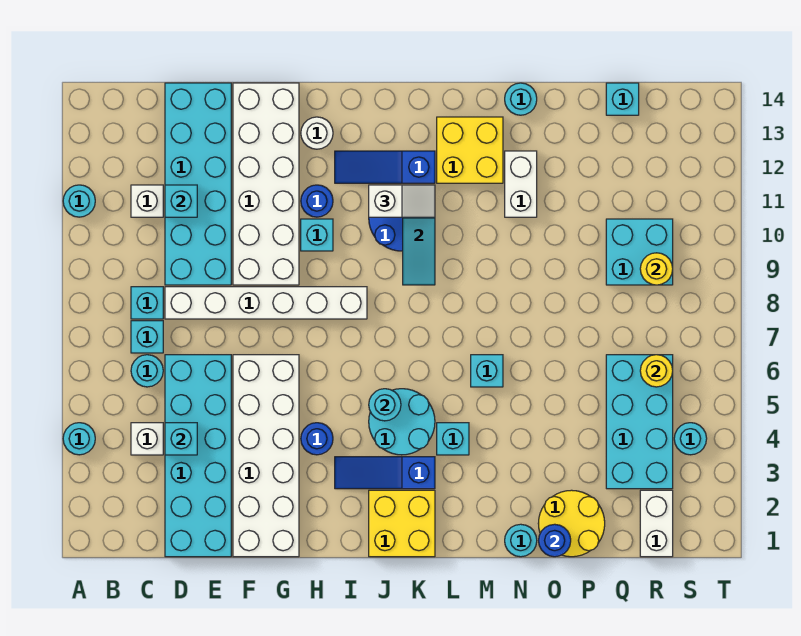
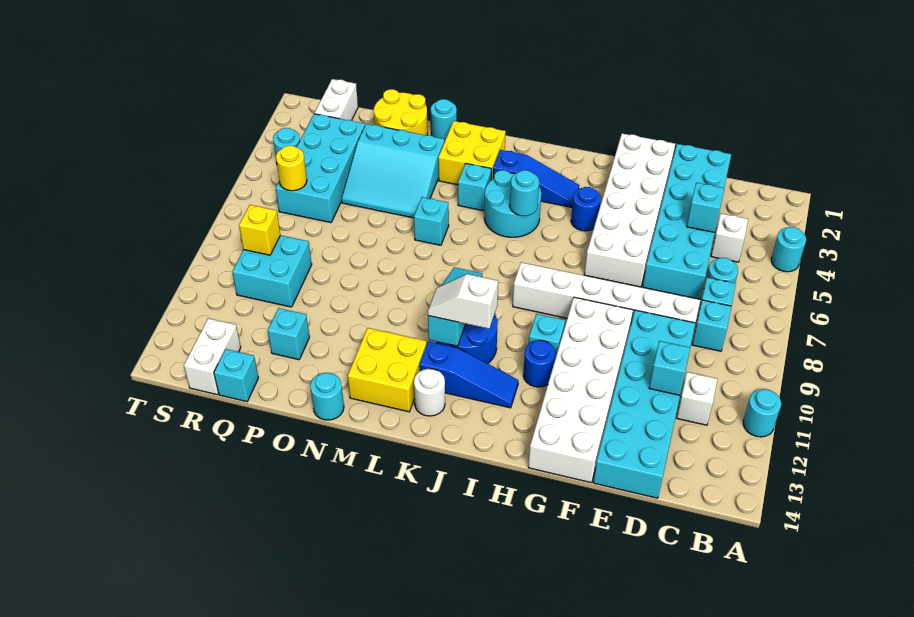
white 1x1 round brick [301,117,333,149] -> white 1x1 round brick moved to [414,369,445,416]
yellow 2x2 brick [369,490,435,557] -> yellow 2x2 brick moved to [438,121,506,185]
none -> cyan 3x3 slope [342,124,445,218]
white 1x2 brick [505,151,537,217] -> white 1x2 brick moved to [184,318,241,395]
blue 1x1 round brick [539,524,571,557] -> none
none -> cyan 1x1 brick [268,308,309,360]
yellow 1x1 round brick [640,253,673,285] -> yellow 1x1 brick [239,205,280,255]

